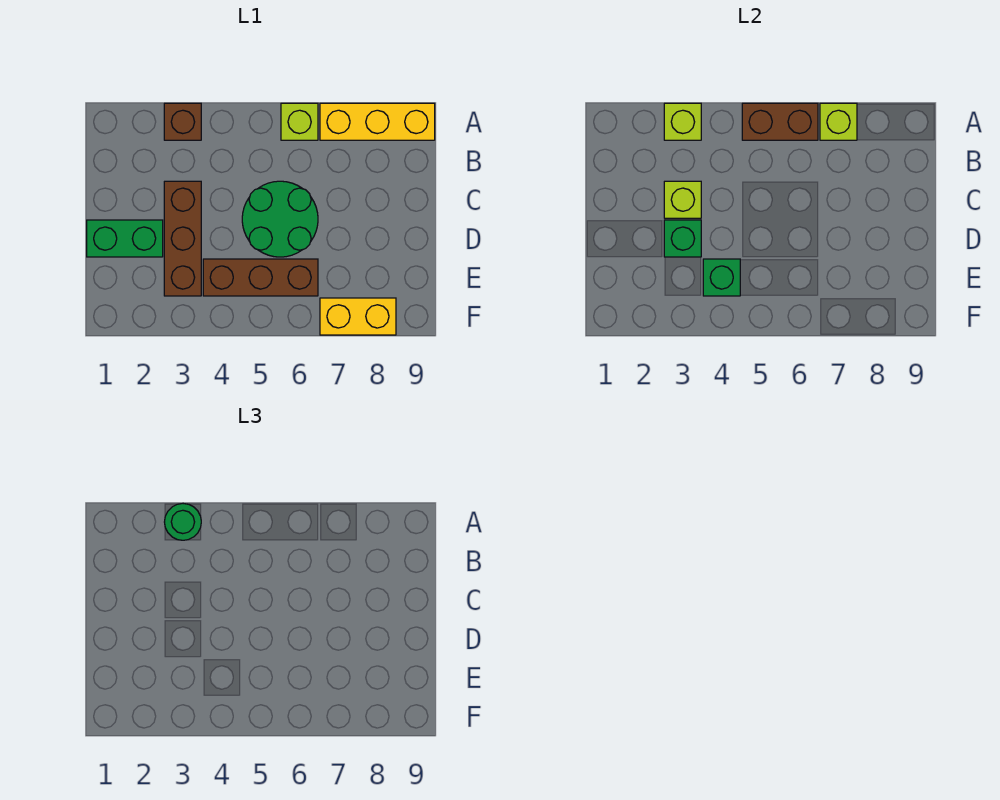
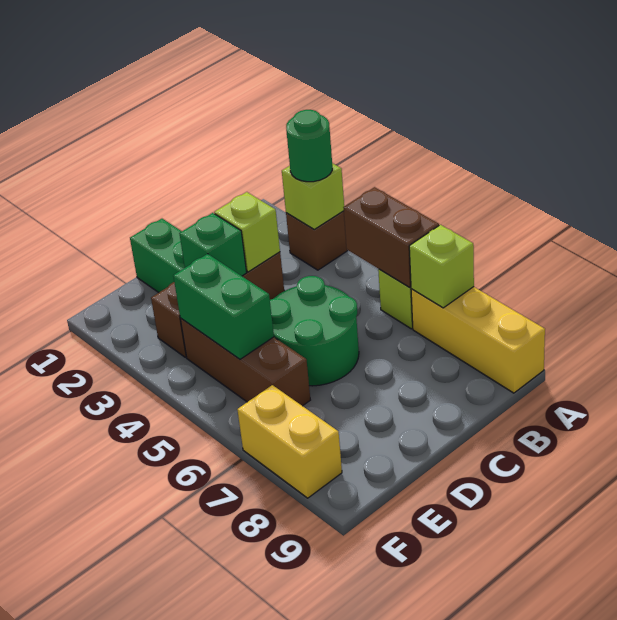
green 1x1 brick [703,259,740,296] -> green 1x2 brick [173,254,274,359]

